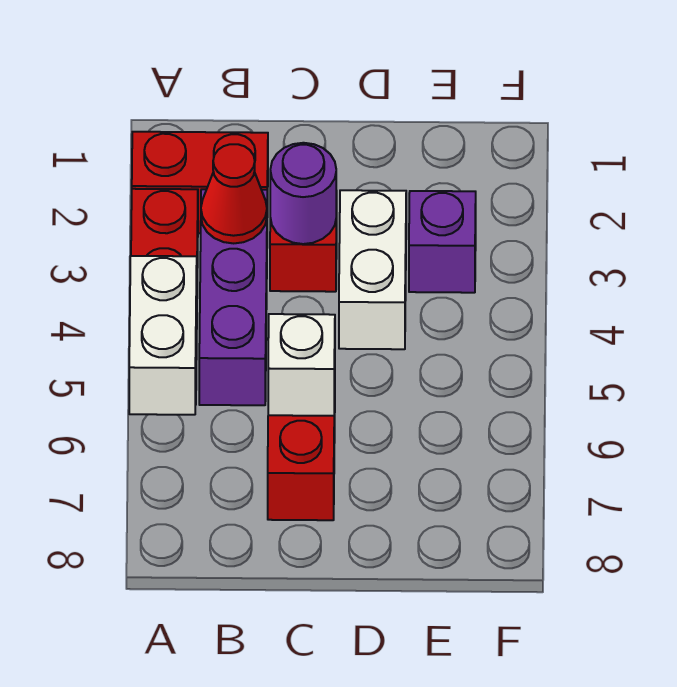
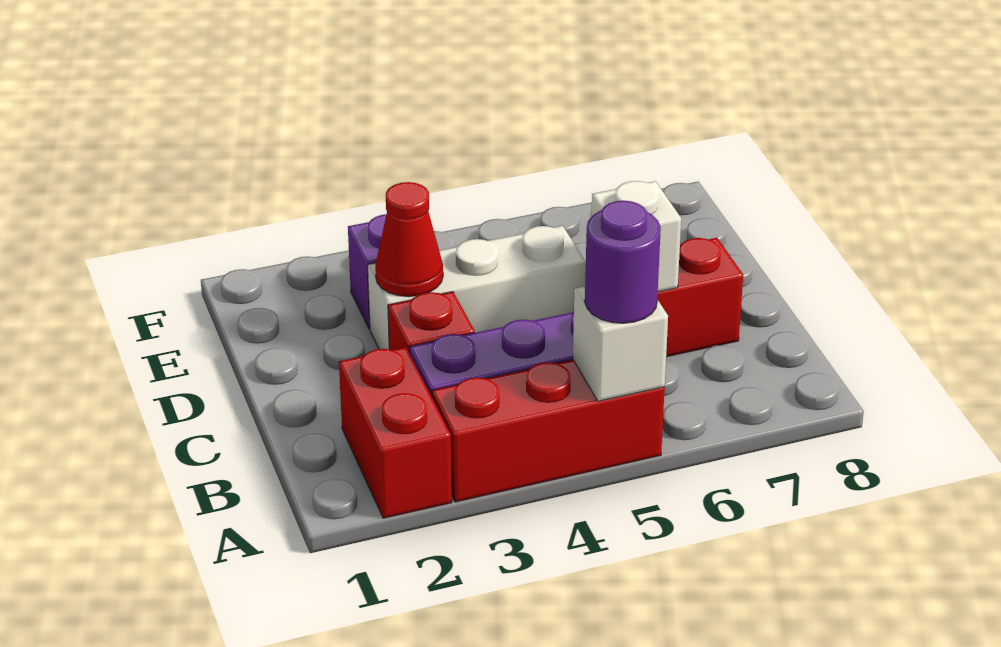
white 1x2 brick [129,256,197,415] -> white 1x1 brick [573,287,668,401]
red 1x1 cone [201,144,267,243] -> red 1x1 cone moved to [375,182,443,297]
purple 1x1 round brick [270,143,336,244] -> purple 1x1 round brick moved to [585,201,661,323]
white 1x2 brick [339,190,406,349] -> white 1x3 brick [368,226,586,349]

